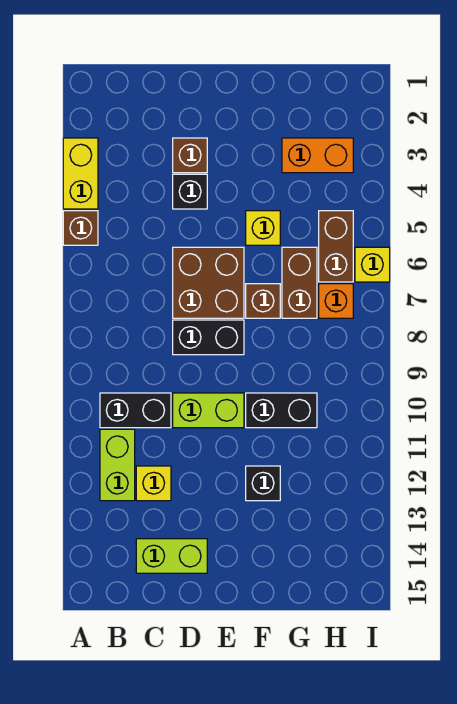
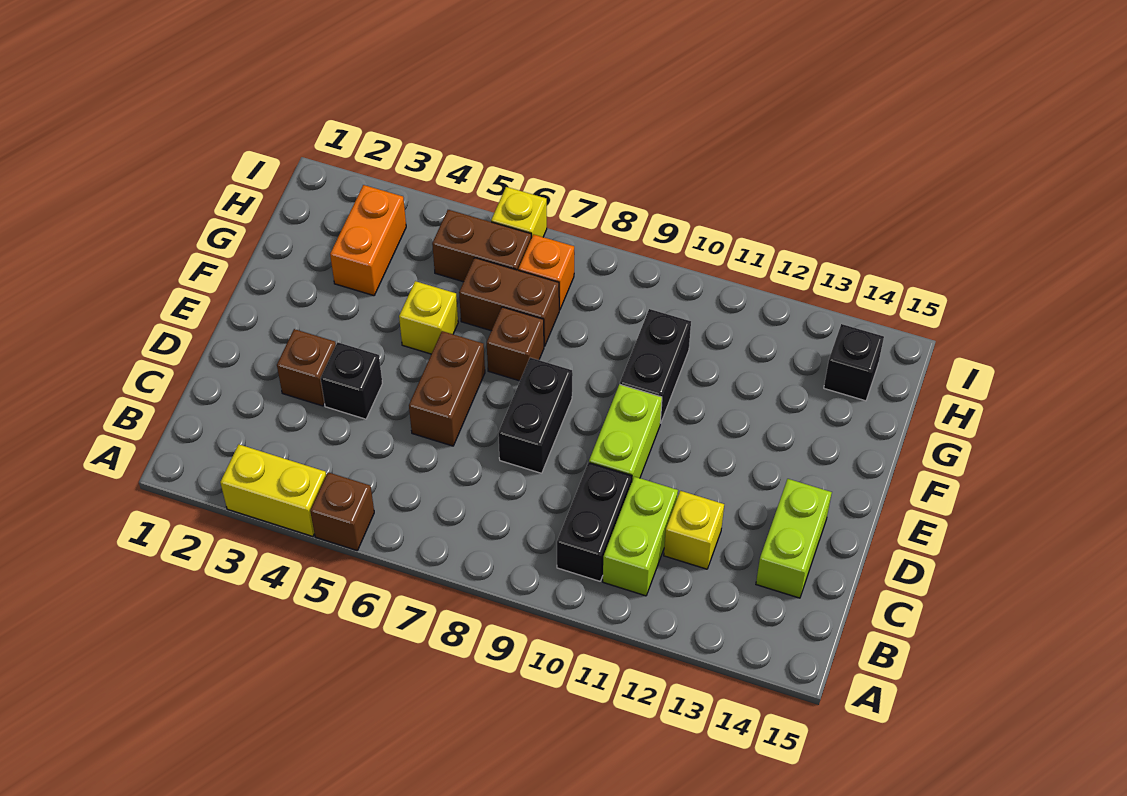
lime 1x2 brick [100,429,135,501] -> lime 1x2 brick turned to [603,477,678,596]
brown 2x2 brick [173,247,244,318] -> brown 1x2 brick [409,331,485,446]
black 1x1 brick [246,466,280,501] -> black 1x1 brick moved to [824,324,884,401]

